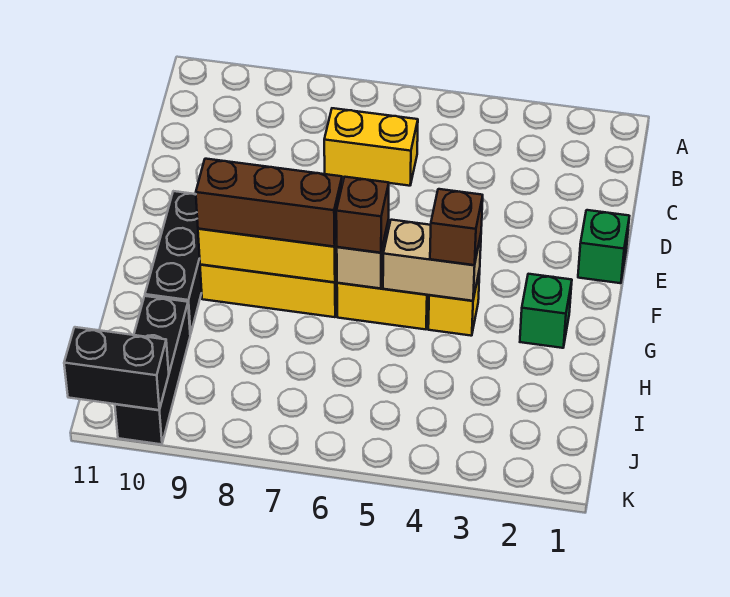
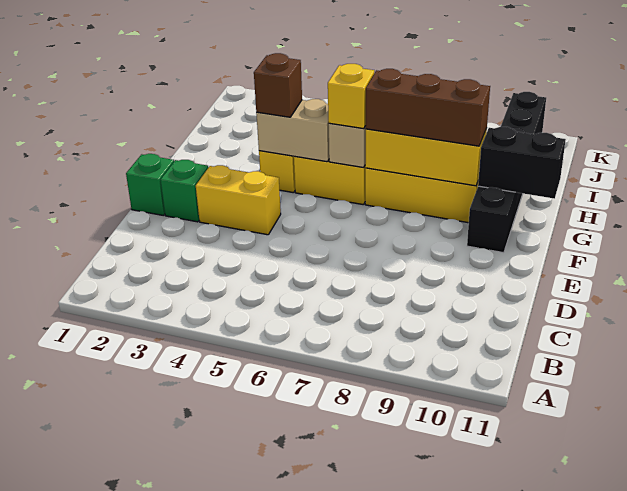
yellow 1x2 brick [324,108,418,186] -> yellow 1x2 brick moved to [196,165,281,235]
green 1x1 brick [520,274,572,348] -> green 1x1 brick moved to [161,160,208,222]
brown 1x1 brick [336,177,389,253] -> yellow 1x1 brick [328,64,374,129]
black 1x2 brick [64,327,169,410] -> black 1x2 brick moved to [478,127,566,199]

